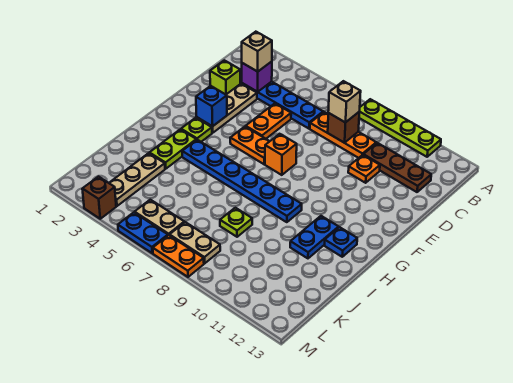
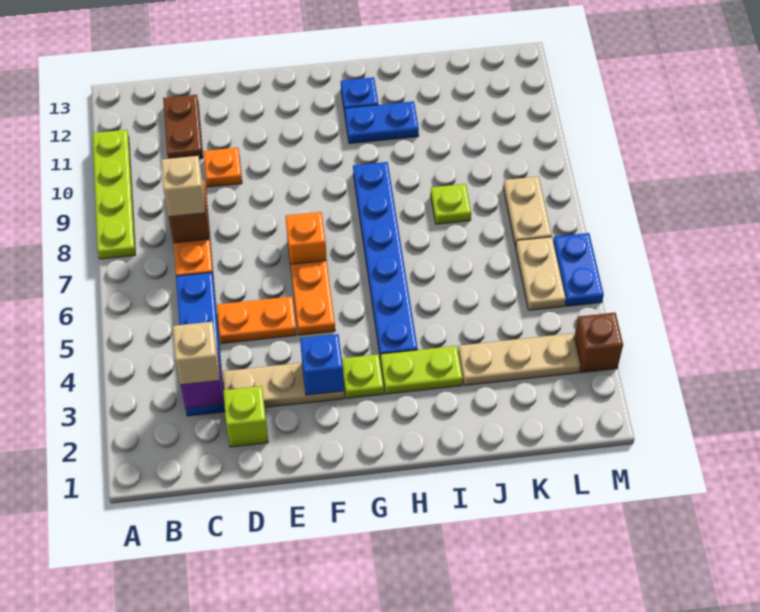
brown 1x3 plate [363,143,431,192] -> brown 1x2 plate [163,95,203,159]
orange 1x2 plate [153,235,204,277] -> none

